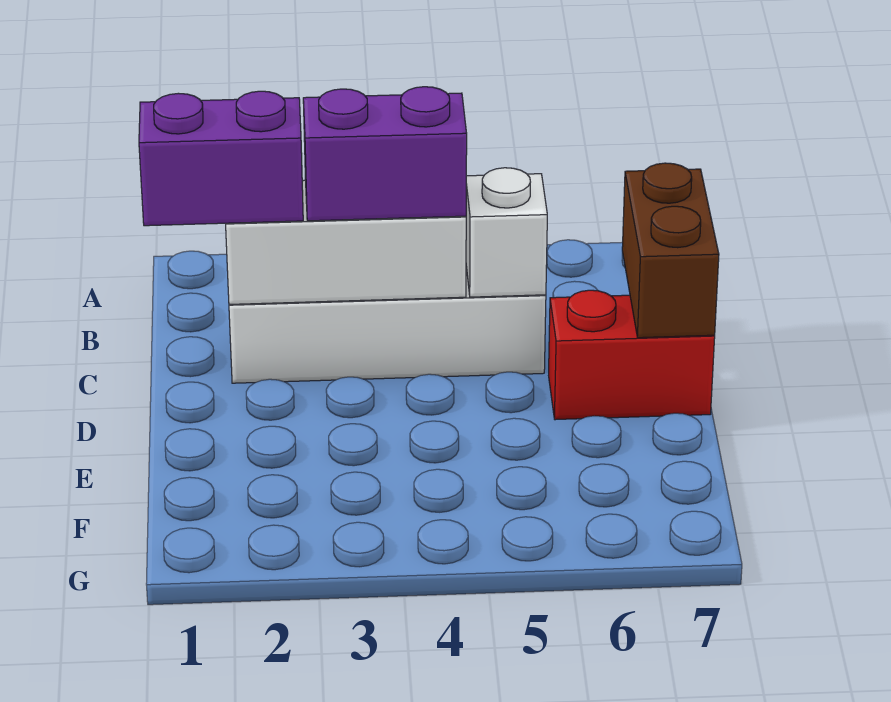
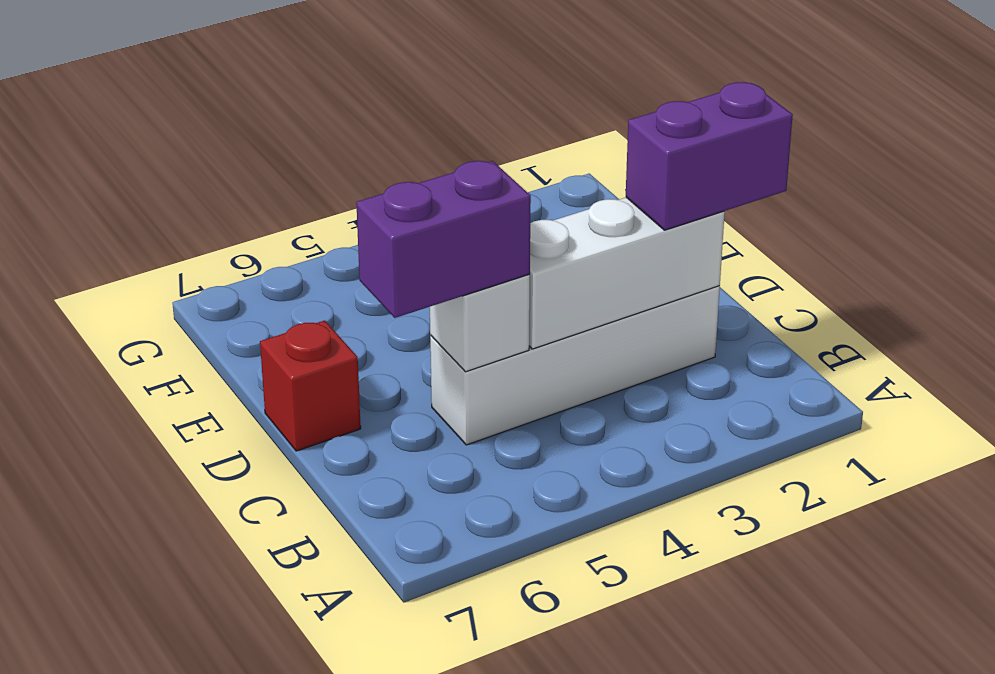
purple 1x2 brick [303,87,467,221] -> purple 1x2 brick moved to [356,161,531,318]
brown 1x2 brick [622,163,719,338] -> none
red 1x2 brick [549,290,715,420] -> red 1x1 brick [260,320,361,451]

